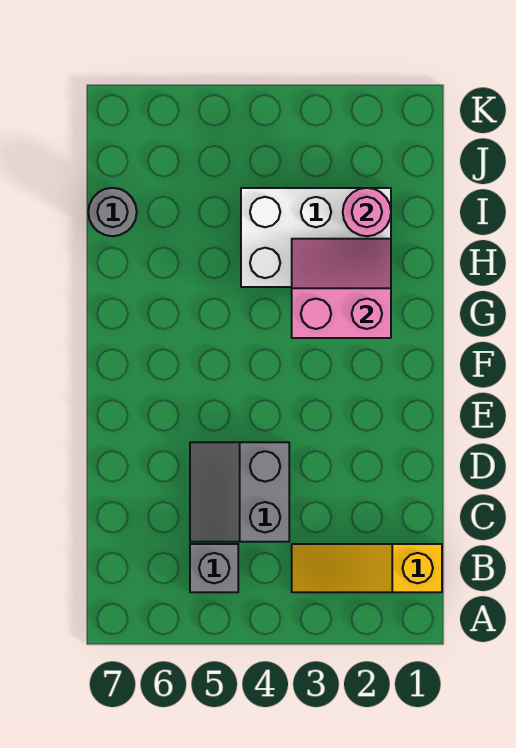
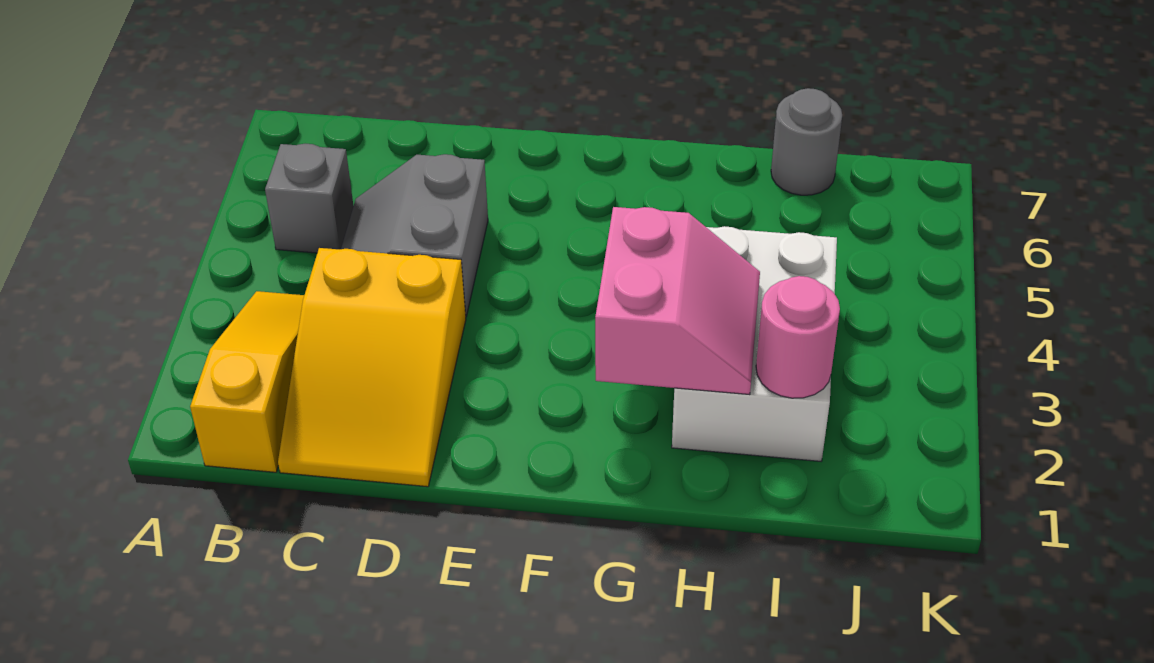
none -> yellow 2x3 slope [278,248,466,487]
grey 2x2 slope [190,442,289,542] -> grey 2x2 slope turned to [341,154,488,317]

